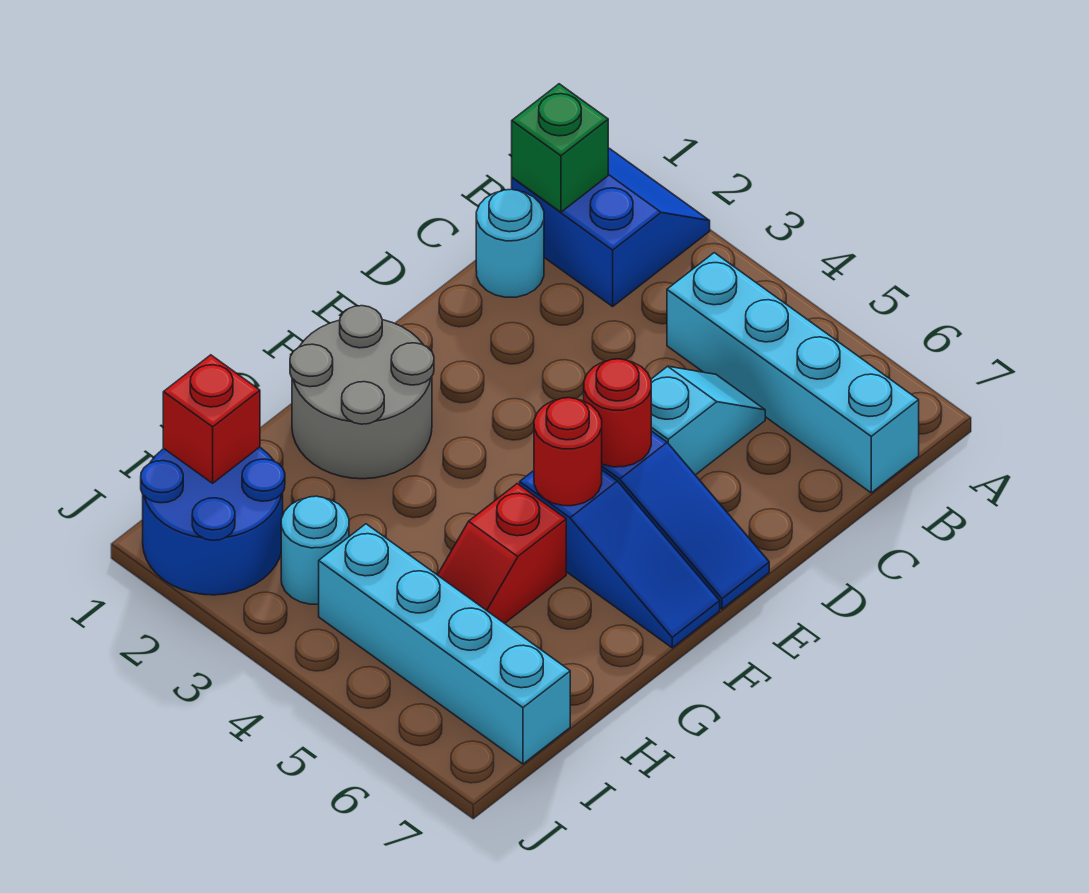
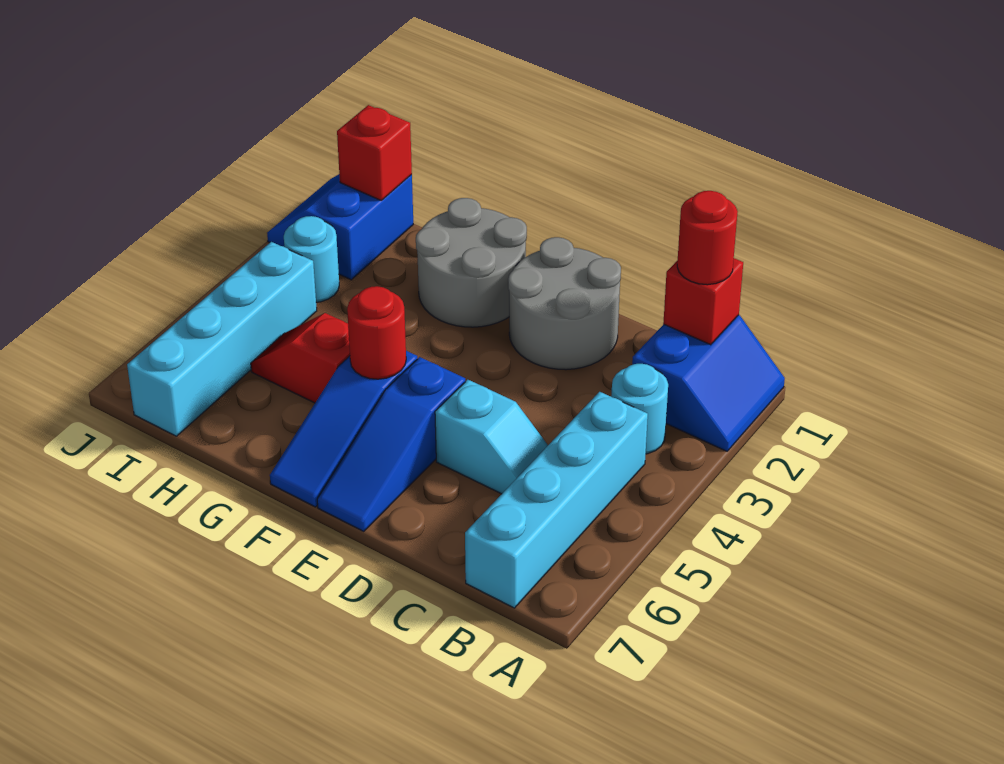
green 1x1 brick [512,84,608,212] -> red 1x1 brick [663,258,743,345]
cyan 1x1 round brick [476,189,544,297] -> cyan 1x1 round brick moved to [611,364,668,454]
none -> grey 2x2 round brick [508,237,621,370]
red 1x1 round brick [584,359,651,467] -> red 1x1 round brick moved to [677,191,738,285]
blue 2x2 round brick [141,447,285,595] -> blue 2x2 slope [267,174,413,280]

